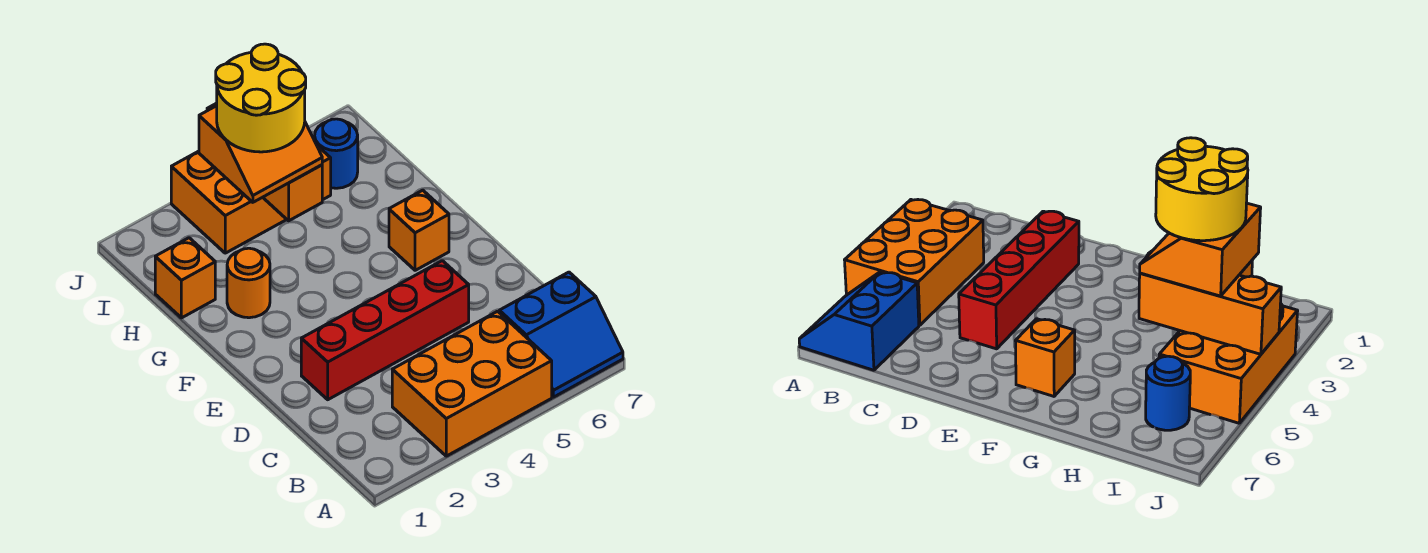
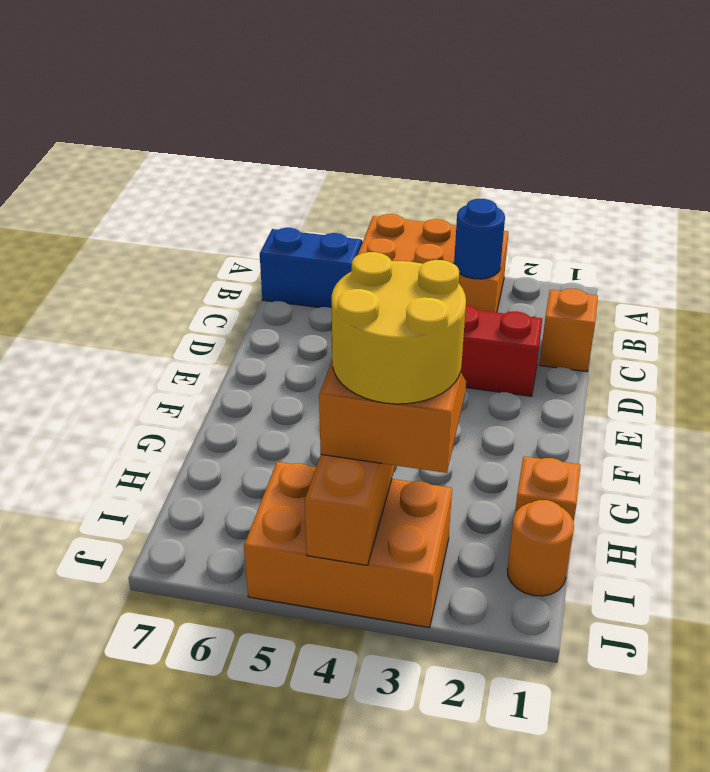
orange 1x1 brick [389,190,449,270] -> orange 1x1 brick moved to [539,289,598,372]
orange 1x1 round brick [227,248,270,318] -> orange 1x1 round brick moved to [507,500,574,596]
blue 1x1 round brick [315,119,358,188] -> blue 1x1 round brick moved to [454,199,505,279]

